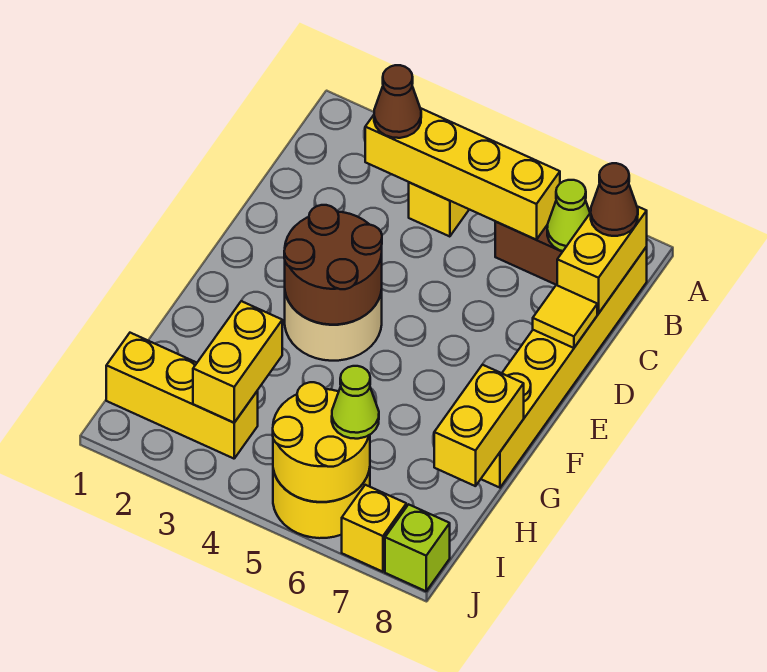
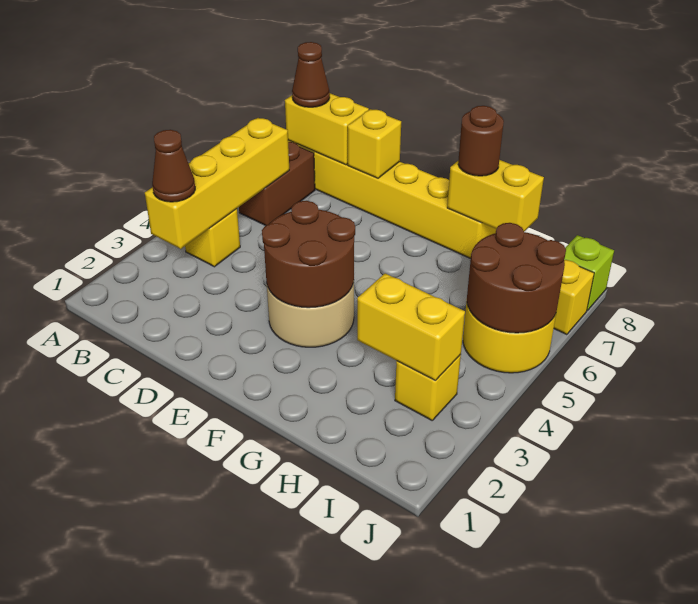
lime 1x1 cone [547,180,590,251] -> none
yellow 1x1 tile [533,285,597,348] -> yellow 1x1 brick [348,109,401,178]
none -> brown 1x1 round brick [458,106,504,176]
yellow 1x3 brick [106,333,258,459] -> yellow 1x1 brick [395,354,461,420]
yellow 2x2 round brick [273,382,370,502] -> brown 2x2 round brick [467,223,566,333]
lime 1x1 cone [332,366,379,439] -> none

